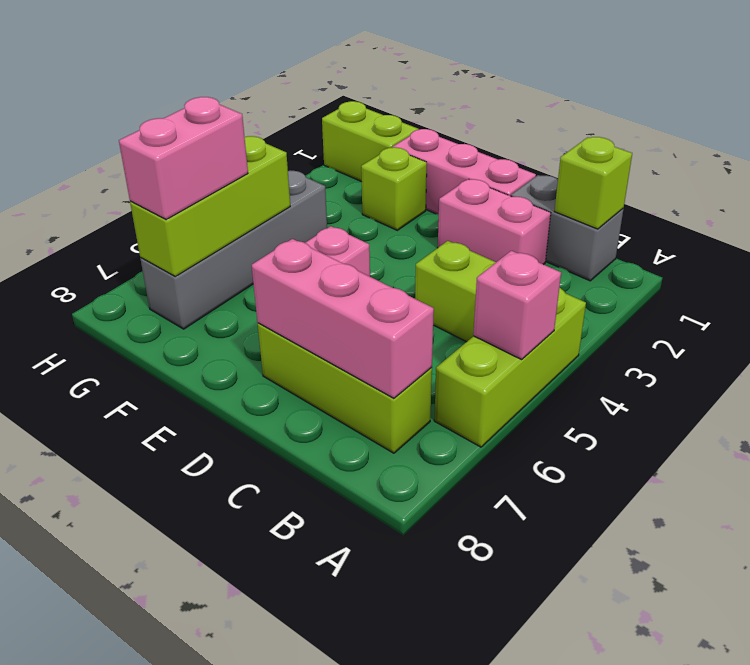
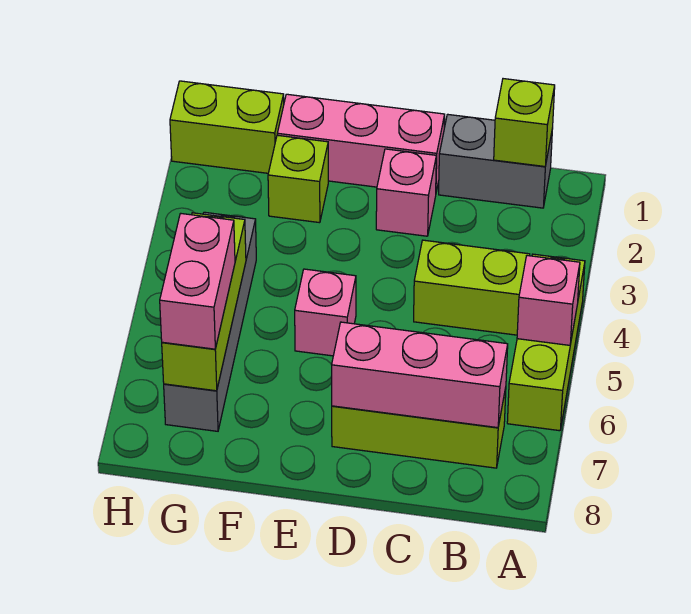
pink 1x2 brick [438,179,551,265] -> pink 1x1 brick [376,149,436,236]

